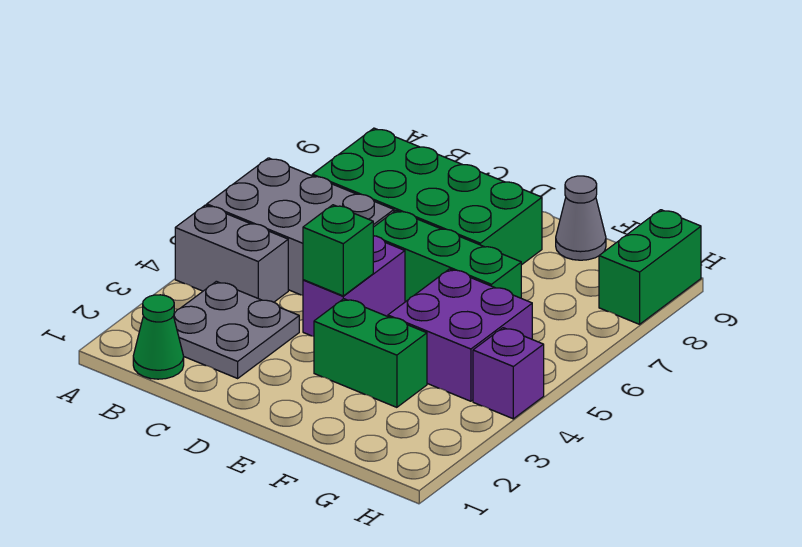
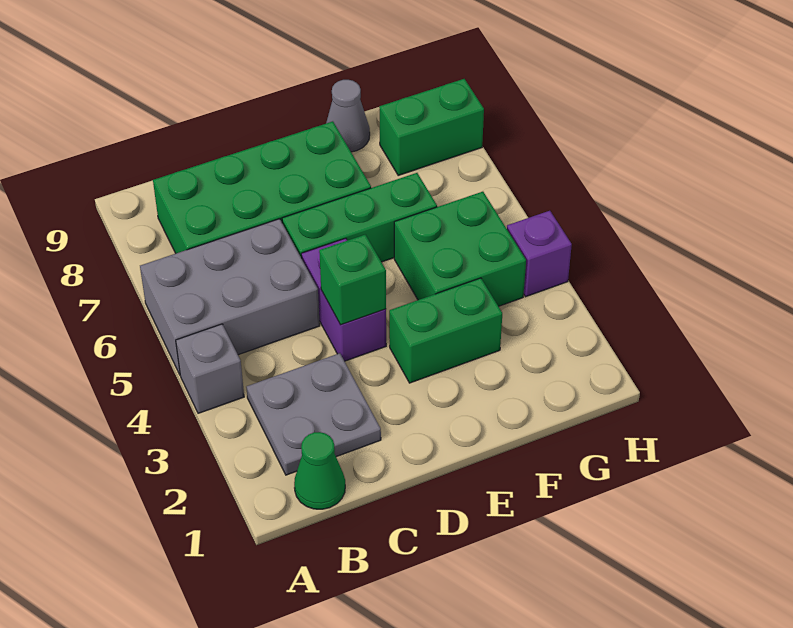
grey 1x2 brick [175,205,288,302] -> grey 1x1 brick [176,324,244,413]
purple 2x2 brick [388,269,532,401] -> green 2x2 brick [394,192,526,306]
green 1x2 brick [599,210,701,324] -> green 1x2 brick turned to [379,79,484,175]

